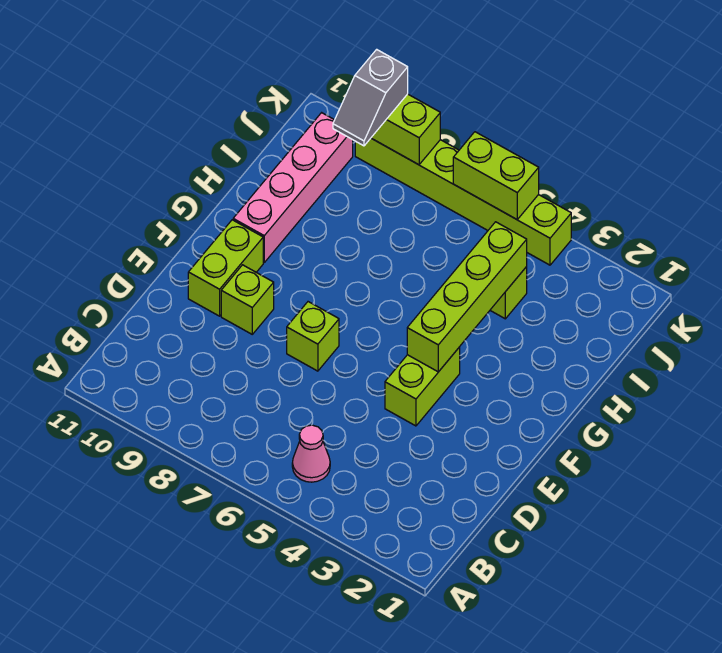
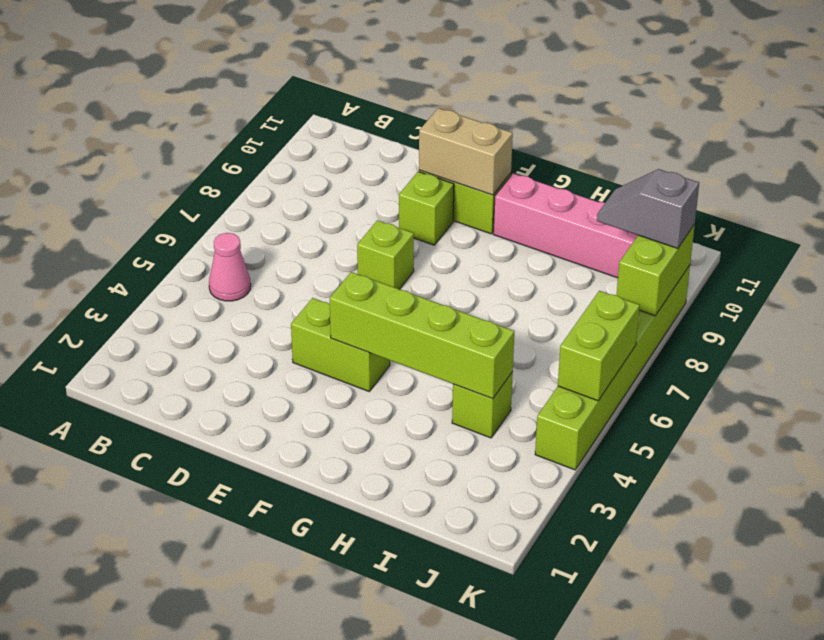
none -> tan 1x2 brick [419,108,513,195]

